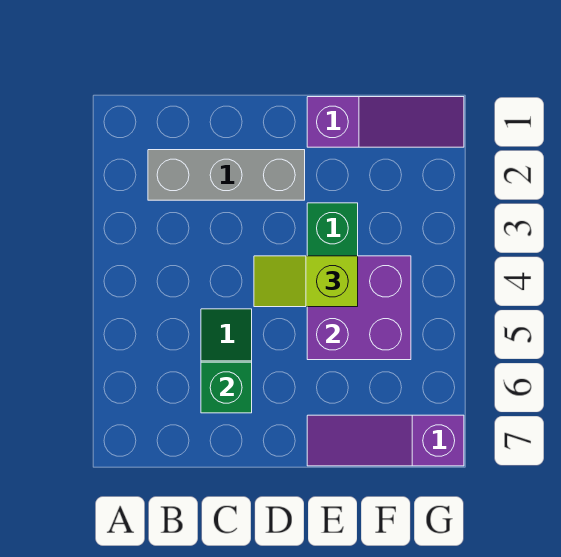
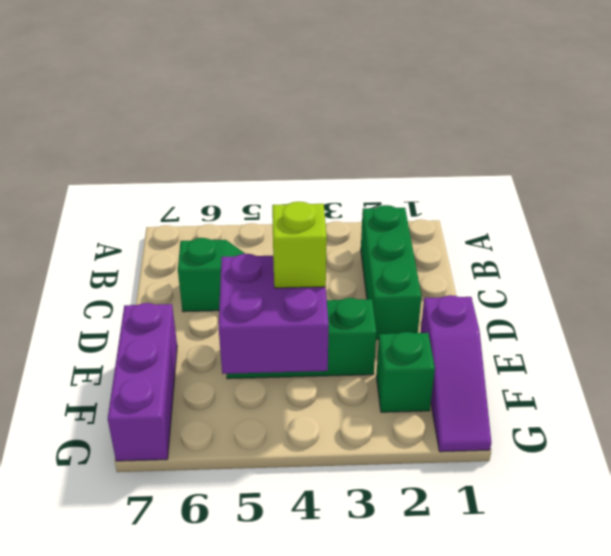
grey 1x3 brick [148,150,305,200] -> green 1x3 brick [361,205,422,339]
green 1x1 brick [201,362,252,413] -> green 1x1 brick moved to [376,332,435,412]
purple 1x3 slope [307,415,464,466] -> purple 1x3 brick [108,303,177,461]

